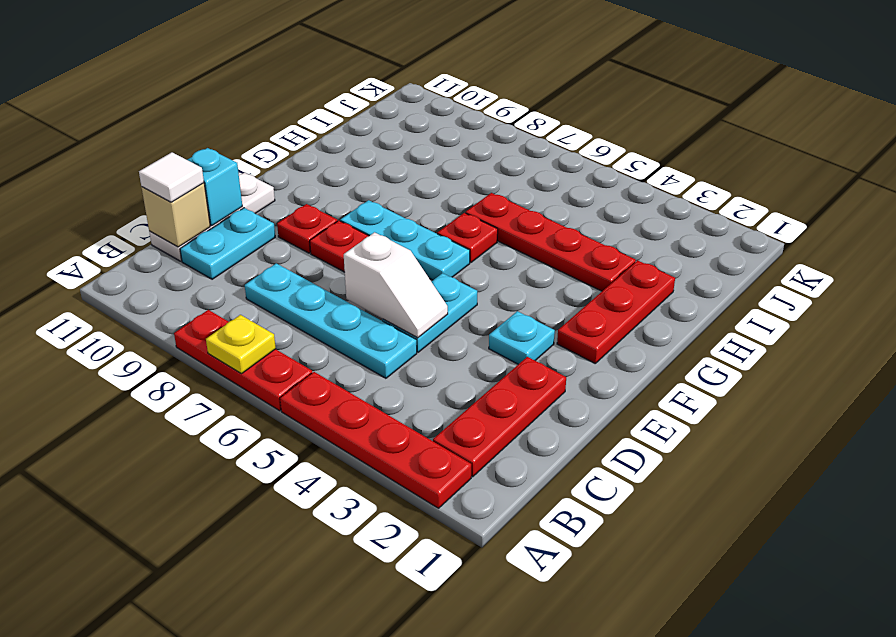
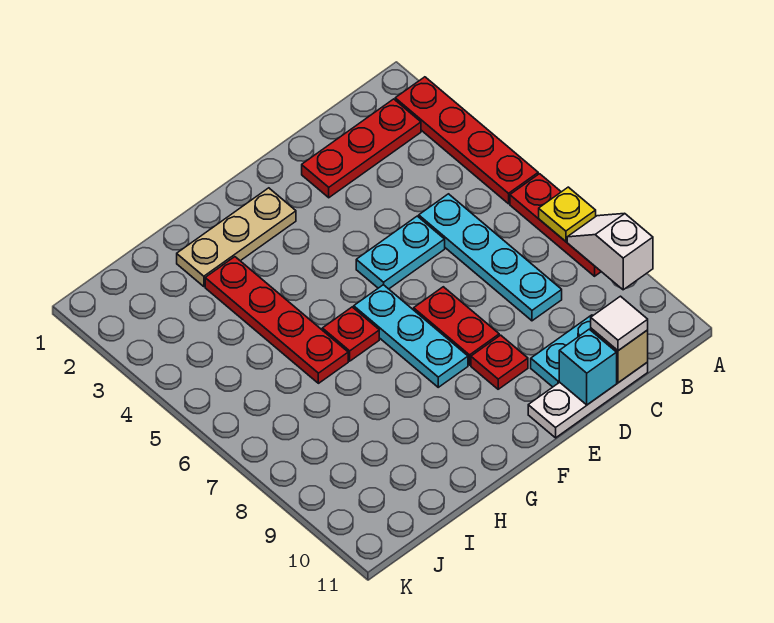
white 1x2 slope [344,232,448,338] -> white 1x2 slope moved to [567,214,653,290]
cyan 1x1 plate [489,311,555,364] -> none
red 1x3 plate [557,260,675,363] -> tan 1x3 plate [177,188,296,287]

